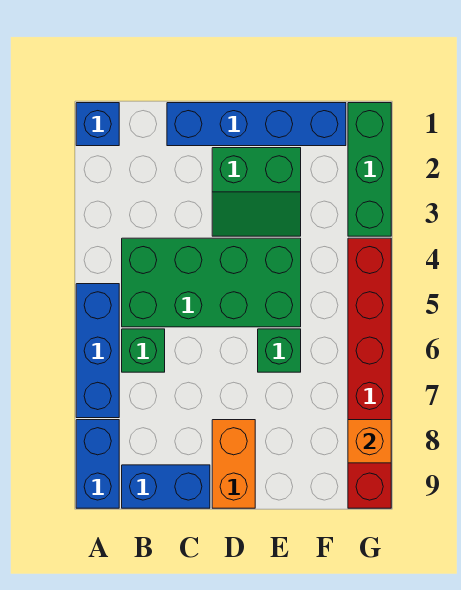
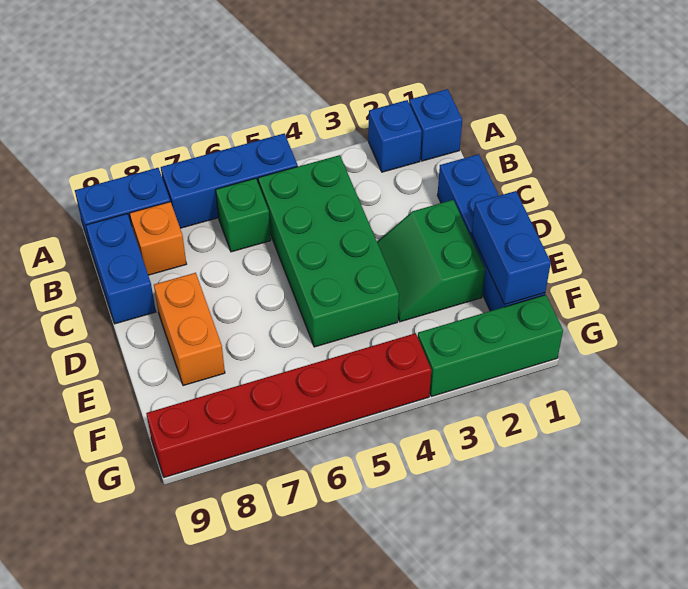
none -> blue 1x1 brick [368,100,422,172]
orange 1x2 brick [212,420,255,508] -> orange 1x2 brick turned to [154,273,225,386]
none -> blue 1x2 brick [472,191,551,305]
green 1x1 brick [258,329,301,372] -> none
orange 1x1 brick [348,420,391,463] -> orange 1x1 brick moved to [130,202,186,275]

